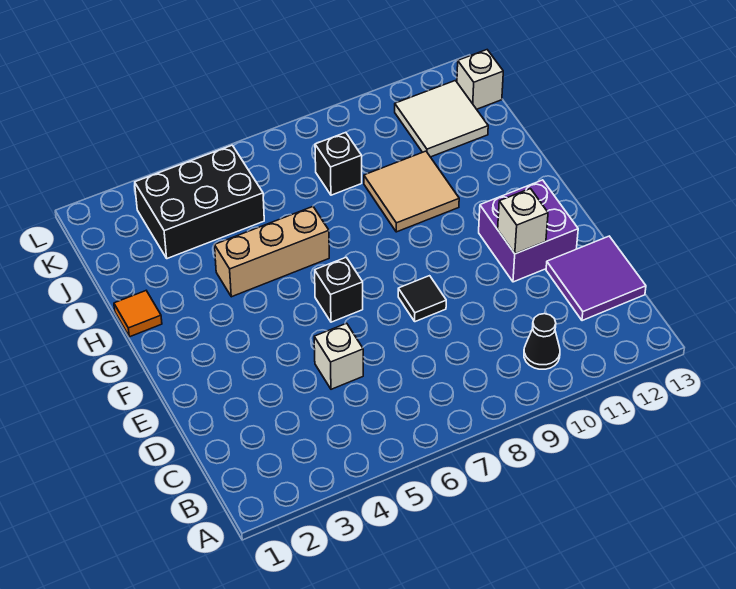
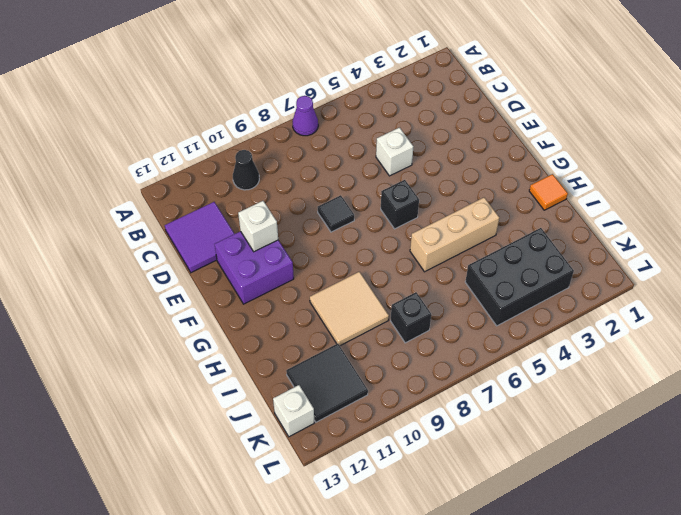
none -> purple 1x1 cone [292,96,318,136]
white 2x2 tile [395,81,488,157] -> black 2x2 tile [286,344,368,422]

